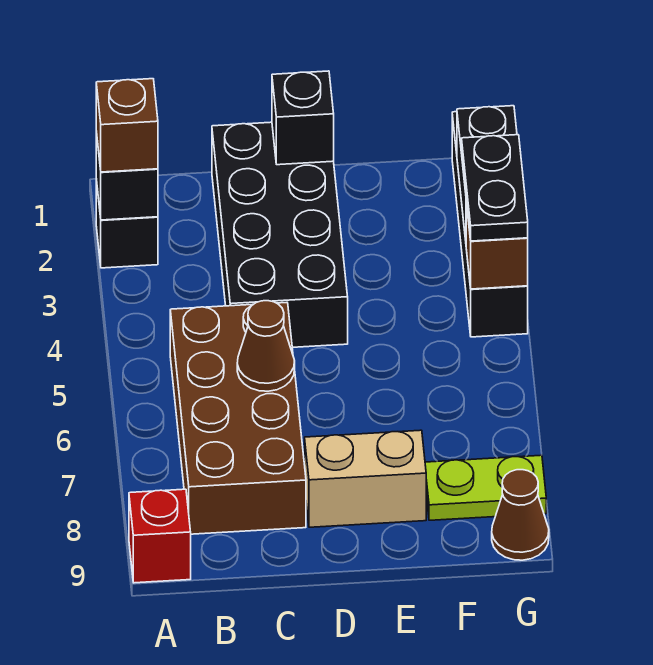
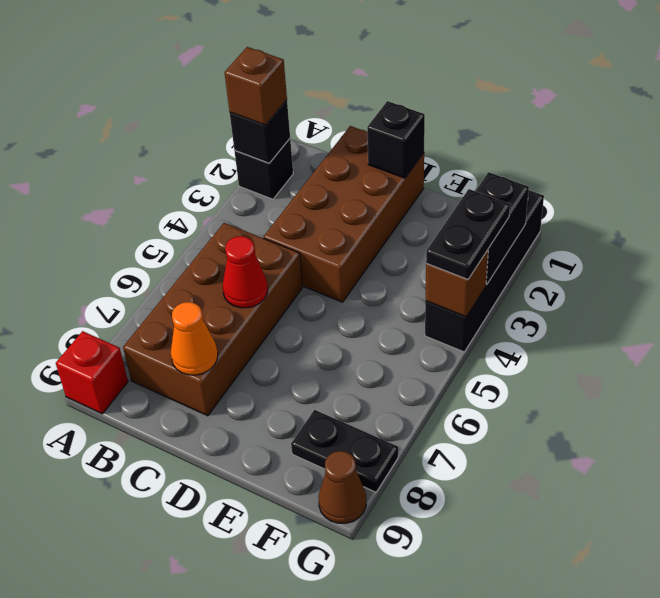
black 2x4 brick [212,122,348,347] -> brown 2x4 brick [264,126,424,302]
brown 1x1 cone [237,301,295,391] -> red 1x1 cone [223,236,268,308]
none -> orange 1x1 cone [171,302,218,375]
tan 1x2 brick [305,430,426,527] -> none
lime 1x2 plate [425,455,546,520] -> black 1x2 plate [291,410,398,492]

